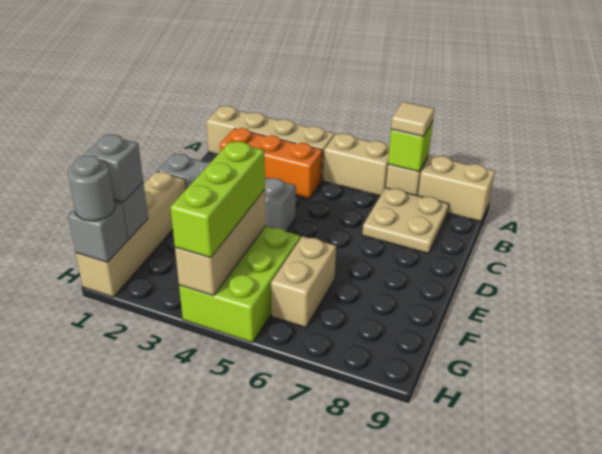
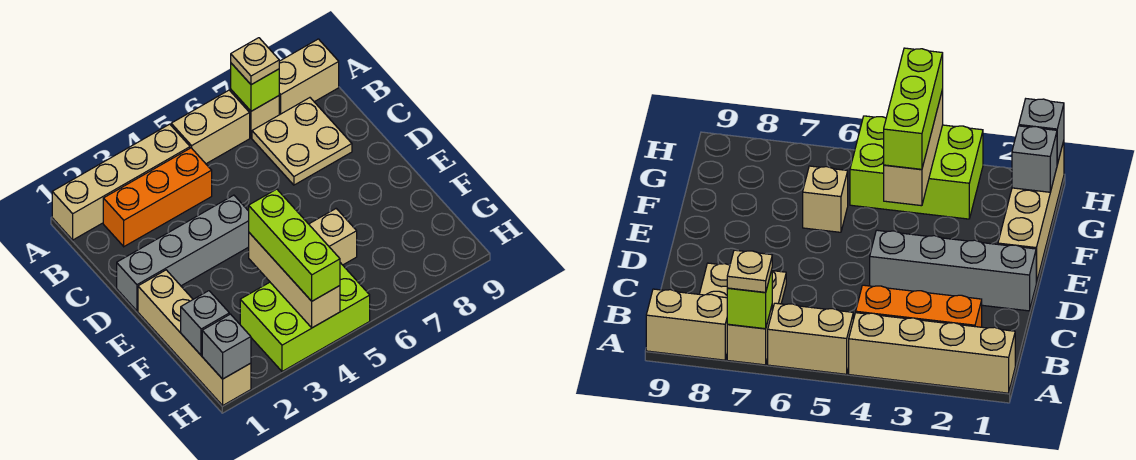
tan 1x1 tile [391,102,434,137] -> tan 1x1 plate [231,38,279,85]
lime 2x3 brick [179,226,301,343] -> lime 2x3 brick turned to [240,263,370,371]
tan 1x2 brick [271,236,336,328] -> tan 1x1 brick [309,209,357,265]
grey 1x1 brick [84,135,143,202] -> none
grey 1x1 round brick [68,155,115,221] -> none

